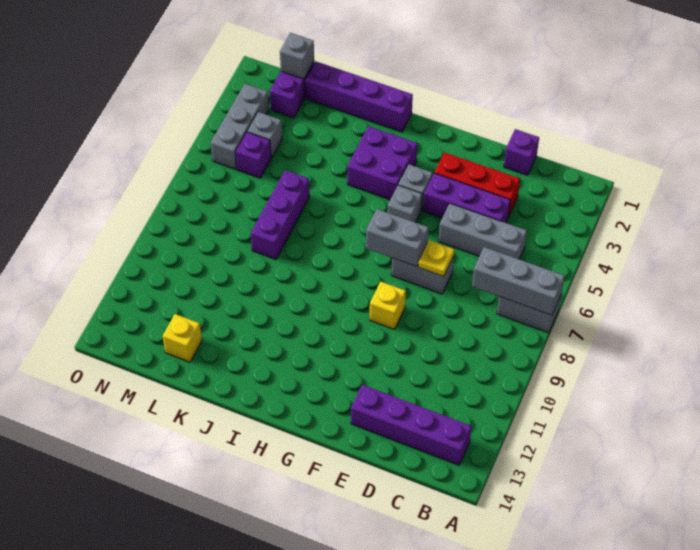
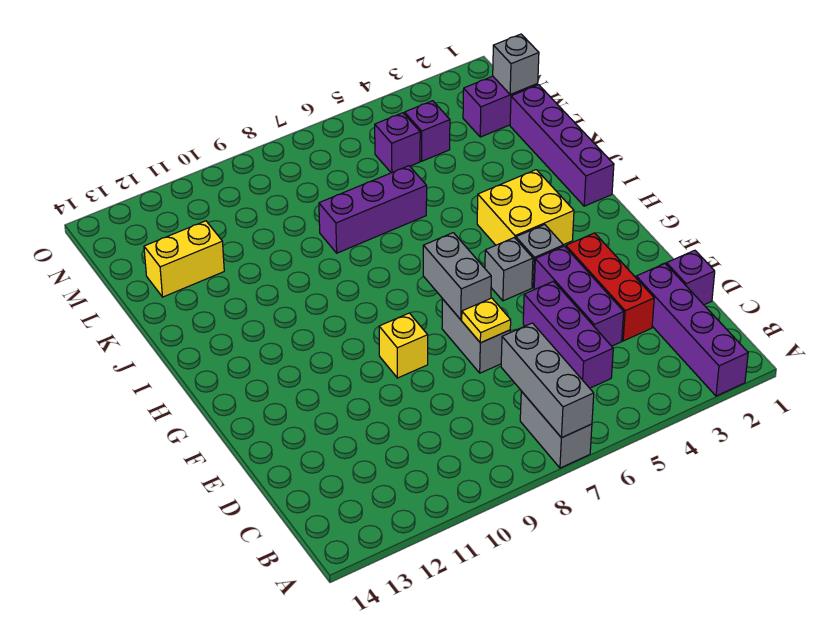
purple 1x4 brick [351,385,472,465] -> purple 1x4 brick moved to [636,263,748,396]
grey 1x3 brick [438,203,527,259] -> purple 1x3 brick [523,281,613,388]
purple 2x2 brick [347,126,417,200] -> yellow 2x2 brick [477,170,574,245]
yellow 1x1 brick [163,314,202,362] -> yellow 1x2 brick [144,221,224,297]
grey 1x1 brick [247,112,282,158] -> purple 1x1 brick [405,101,450,161]
grey 1x3 brick [211,84,269,169] -> none

